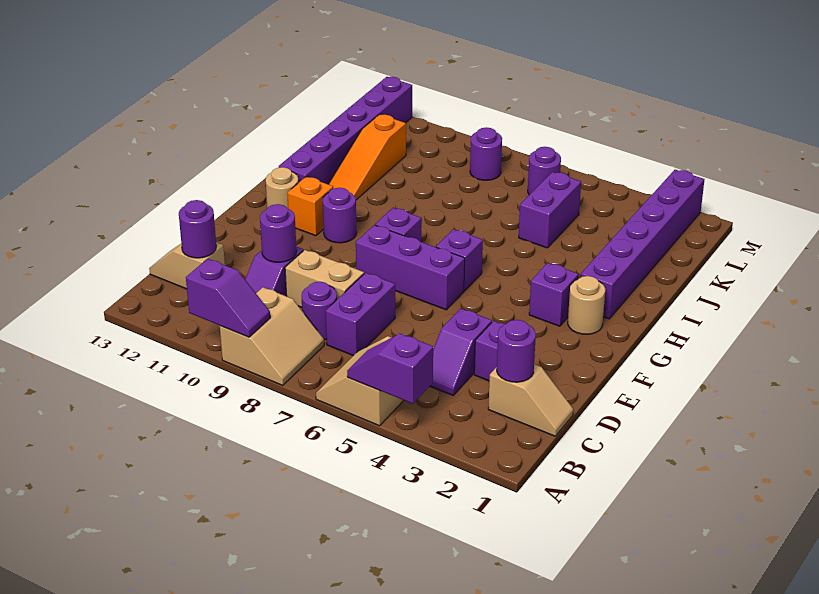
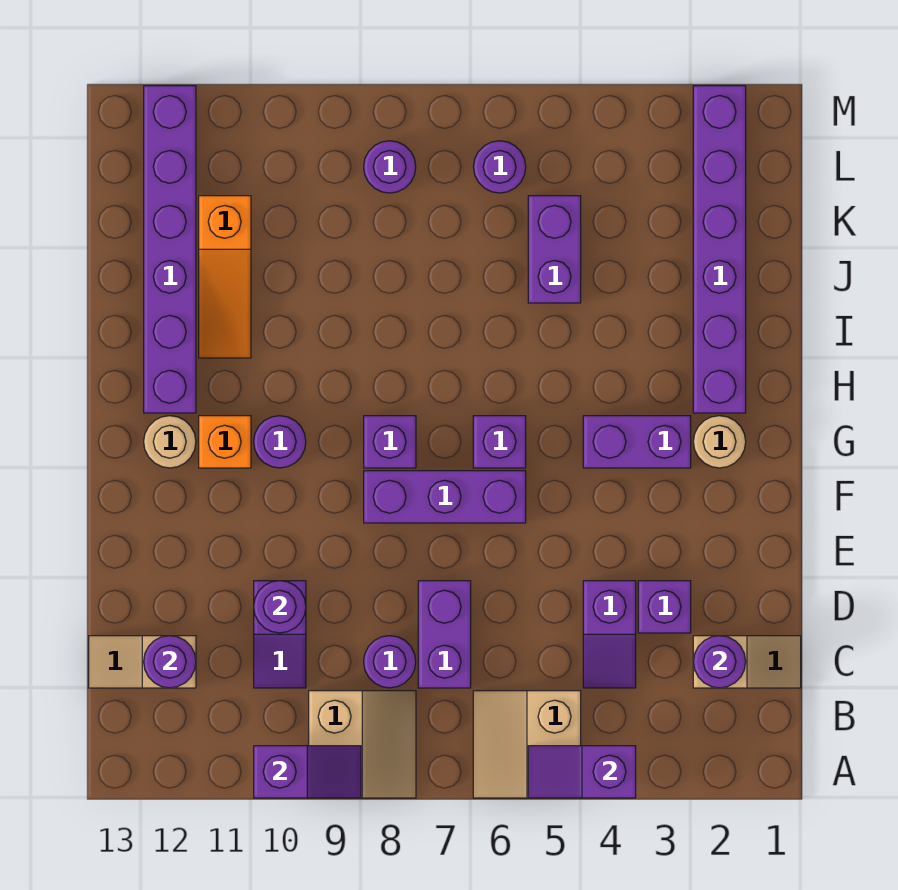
tan 1x2 brick [285,250,364,307] -> none
purple 1x1 brick [529,263,579,326] -> purple 1x2 brick [583,416,691,468]

